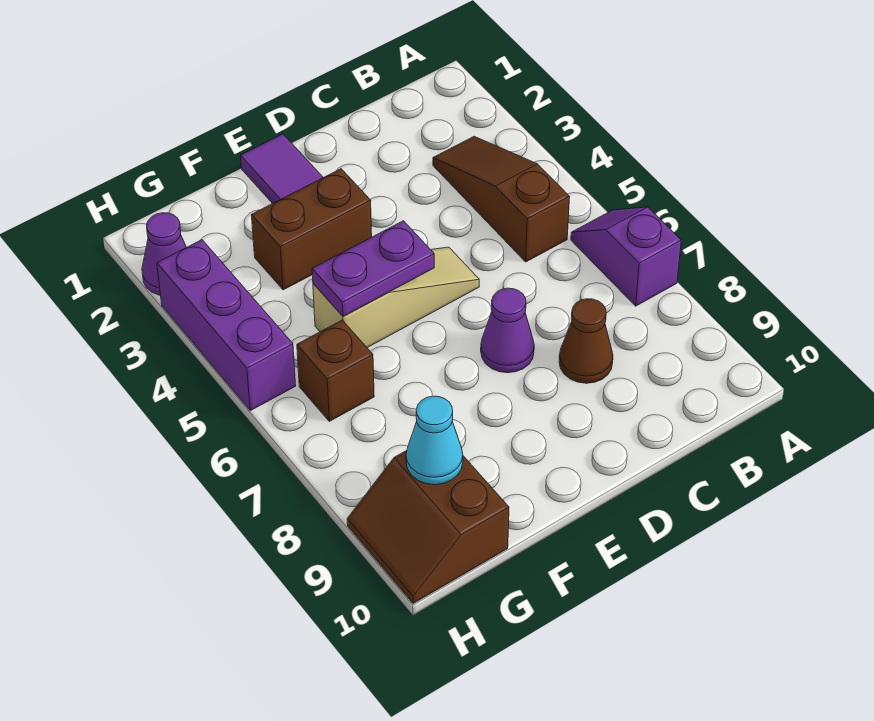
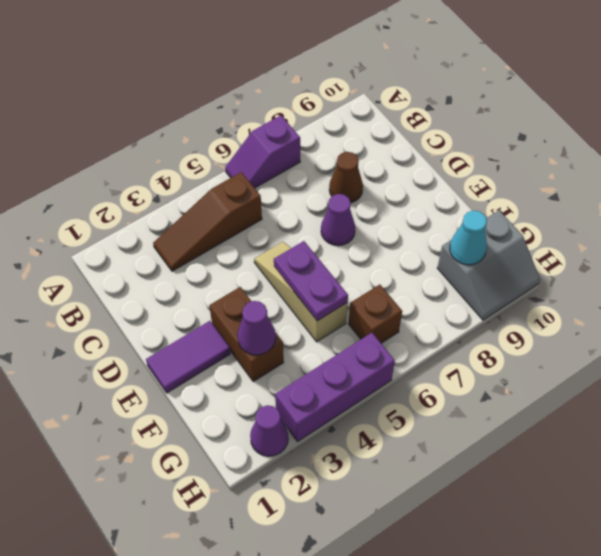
none -> purple 1x1 cone [237,301,276,355]
brown 2x2 slope [347,450,509,604] -> grey 2x2 slope [437,211,540,320]

